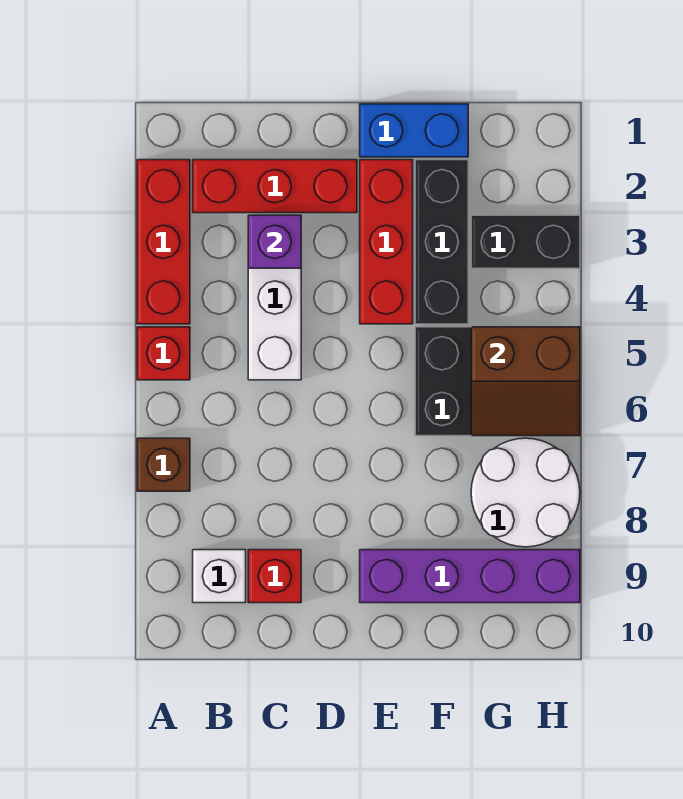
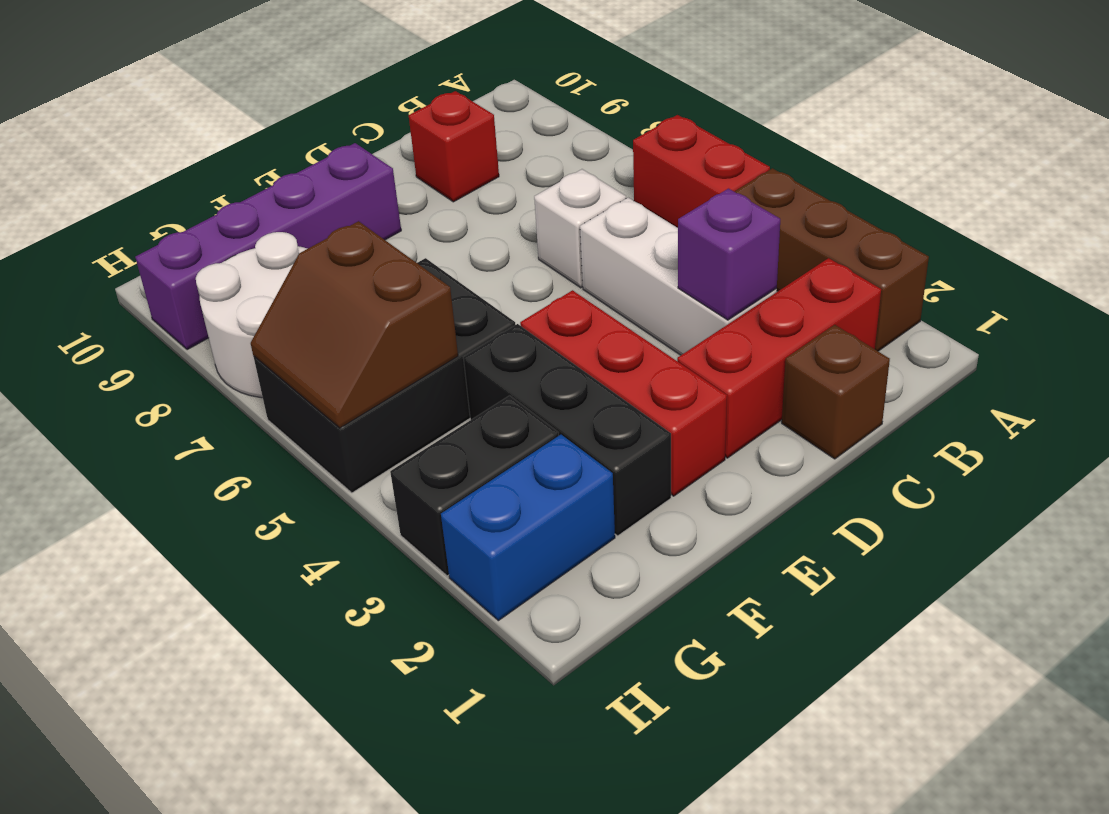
red 1x3 brick [137,160,190,324] -> brown 1x3 brick [734,168,929,351]
red 1x1 brick [137,327,190,380] -> red 1x2 brick [633,115,770,228]
brown 1x1 brick [137,438,190,491] -> brown 1x1 brick moved to [782,325,890,459]
white 1x1 brick [193,550,246,603] -> white 1x1 brick moved to [534,169,626,288]
blue 1x2 brick [360,104,468,157] -> blue 1x2 brick moved to [441,435,615,621]
brown 2x2 slope [471,327,580,436] -> brown 2x2 slope turned to [251,221,458,428]

